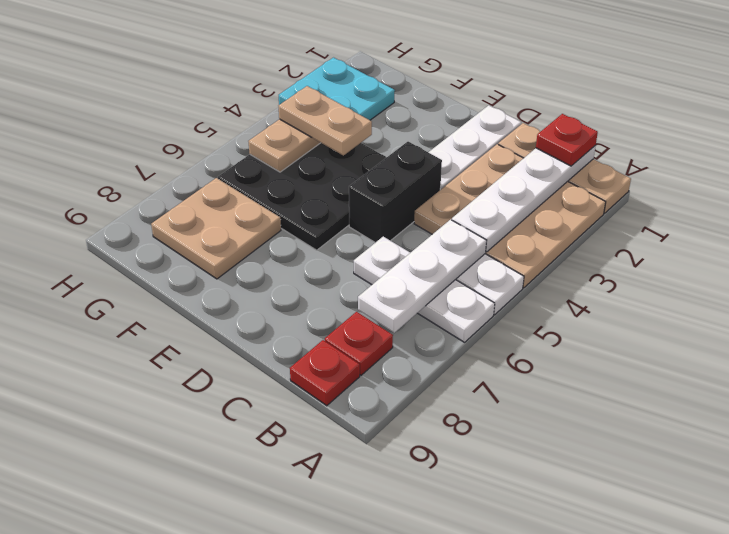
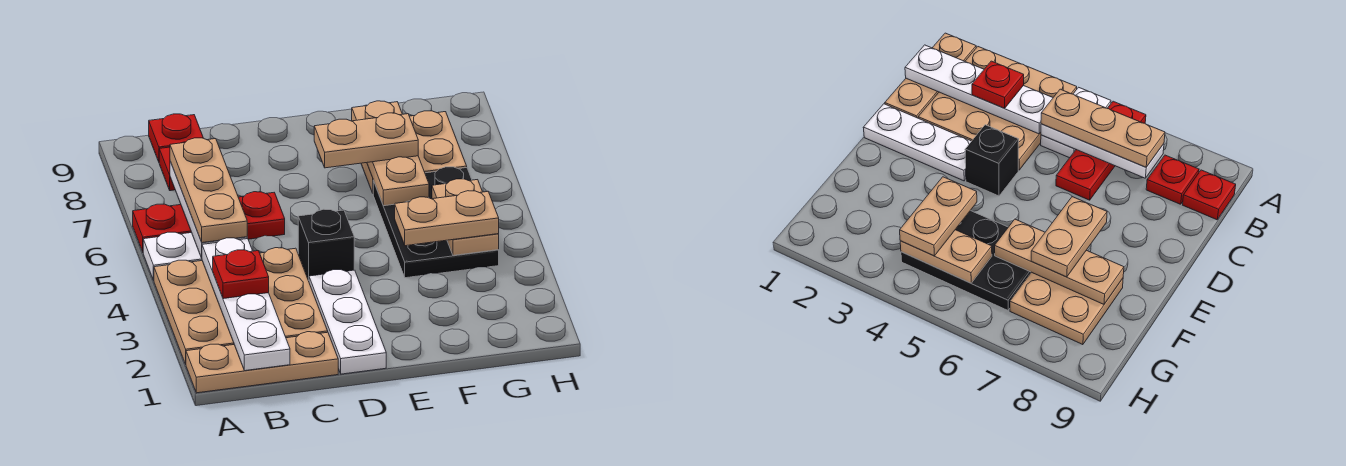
white 1x3 plate [354,237,495,342] -> red 1x3 plate [133,192,285,252]
red 1x1 plate [536,114,598,166] -> red 1x1 plate moved to [213,250,269,299]
none -> tan 1x3 plate [170,138,247,243]
black 1x2 brick [349,142,442,243] -> black 1x1 brick [298,209,354,281]
black 3x3 plate [218,143,387,250] -> black 2x3 plate [373,167,499,278]
none -> tan 1x2 plate [314,113,418,168]
none -> tan 1x3 plate [352,101,429,206]
cyan 2x2 plate [279,58,395,120] -> none

